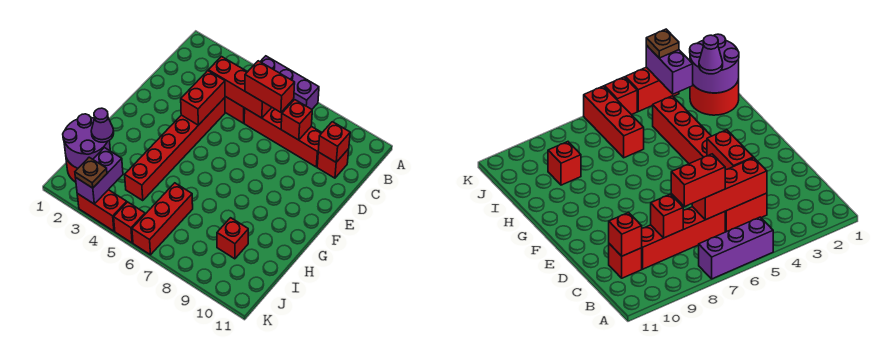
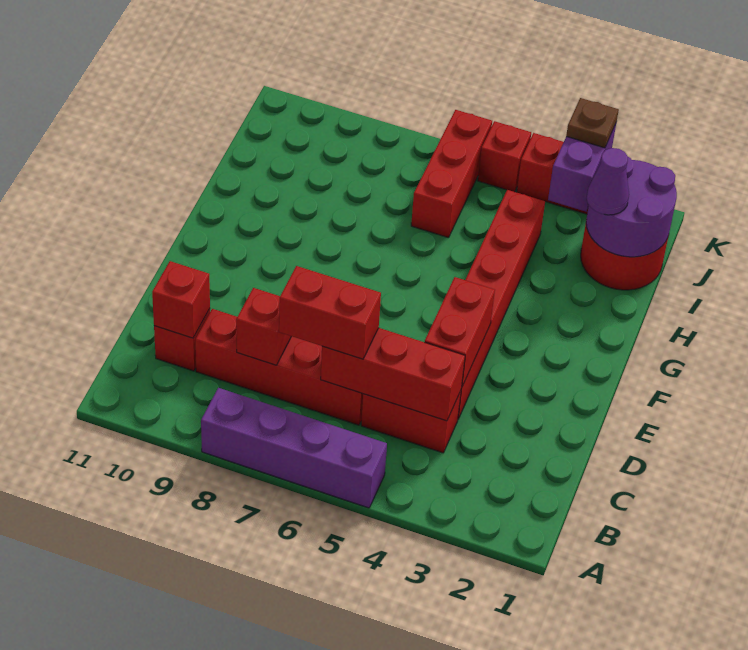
purple 1x3 brick [260,56,319,109] -> purple 1x4 brick [201,388,387,508]
red 1x1 brick [217,218,248,259] -> none

